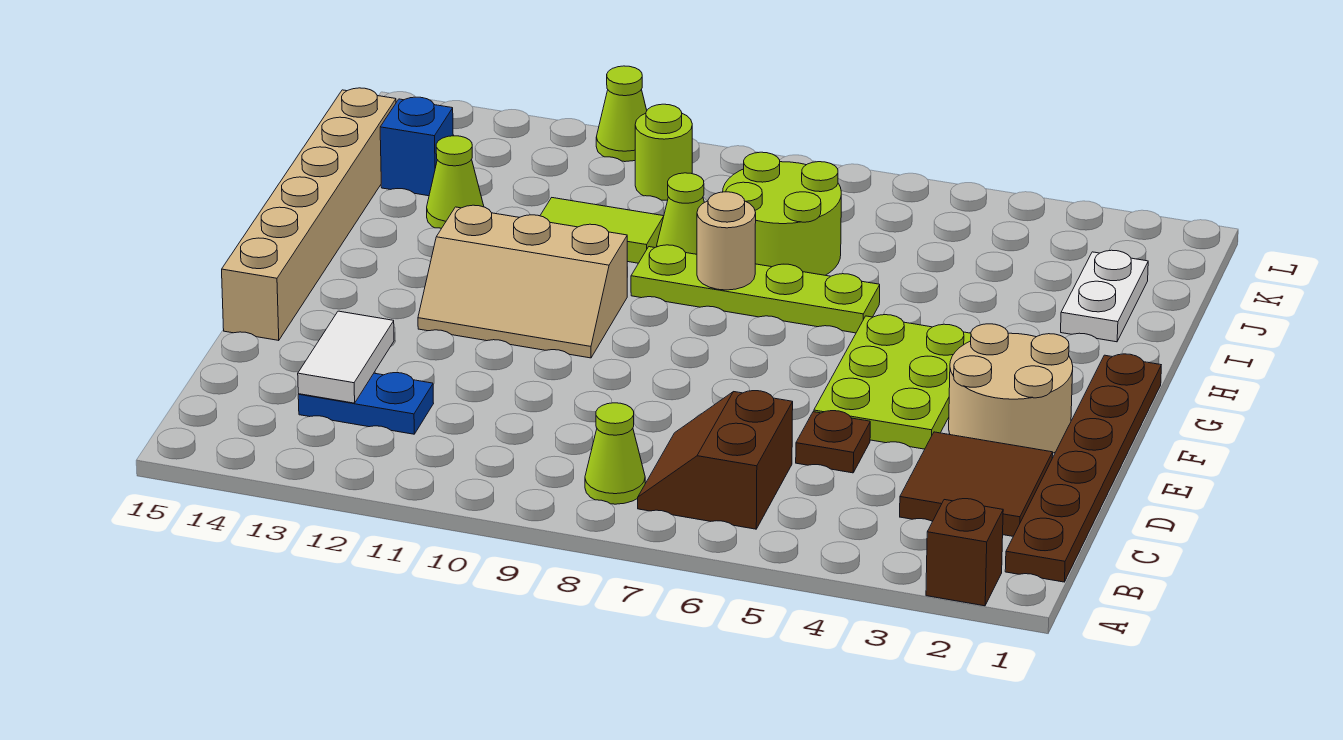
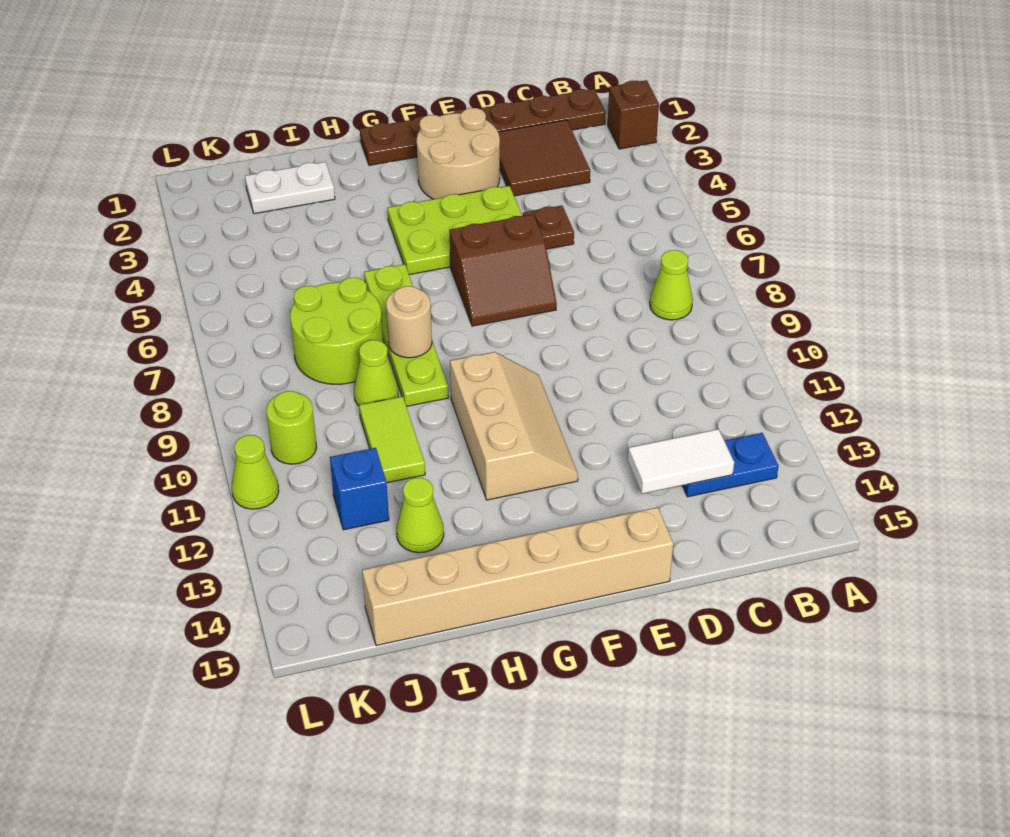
brown 2x2 slope [638,391,793,529] -> brown 2x2 slope moved to [449,214,557,326]
blue 1x2 plate [298,373,434,434] -> blue 1x2 plate turned to [682,433,779,497]
blue 1x1 brick [380,97,453,196] -> blue 1x1 brick moved to [330,448,389,530]

